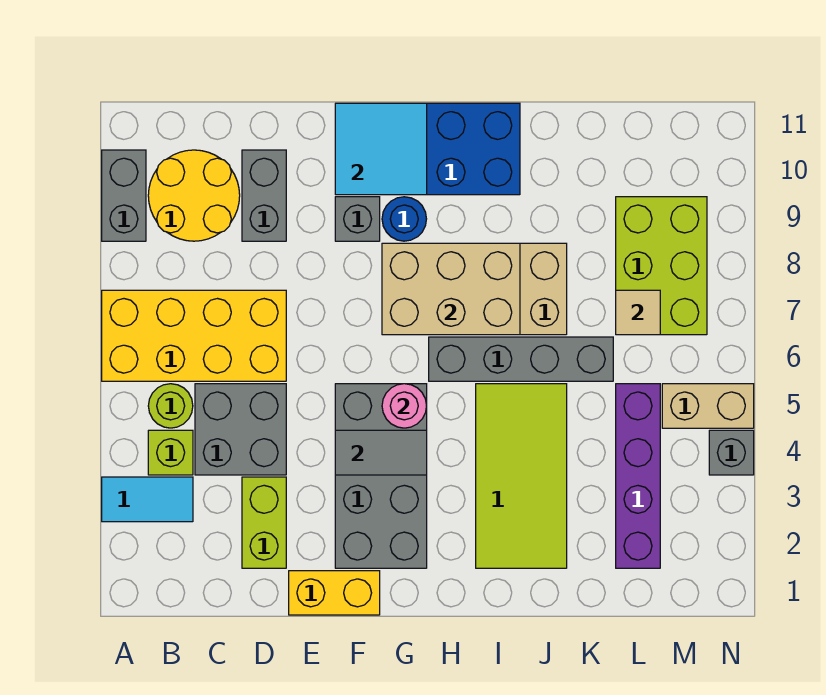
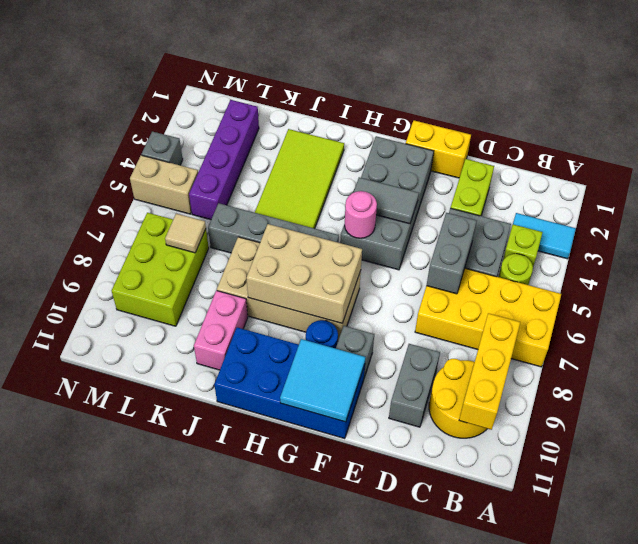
grey 1x2 brick [102,150,146,241] -> grey 1x2 brick moved to [427,213,477,294]
none -> yellow 1x3 brick [459,313,520,430]
none -> pink 1x2 brick [194,291,248,370]

